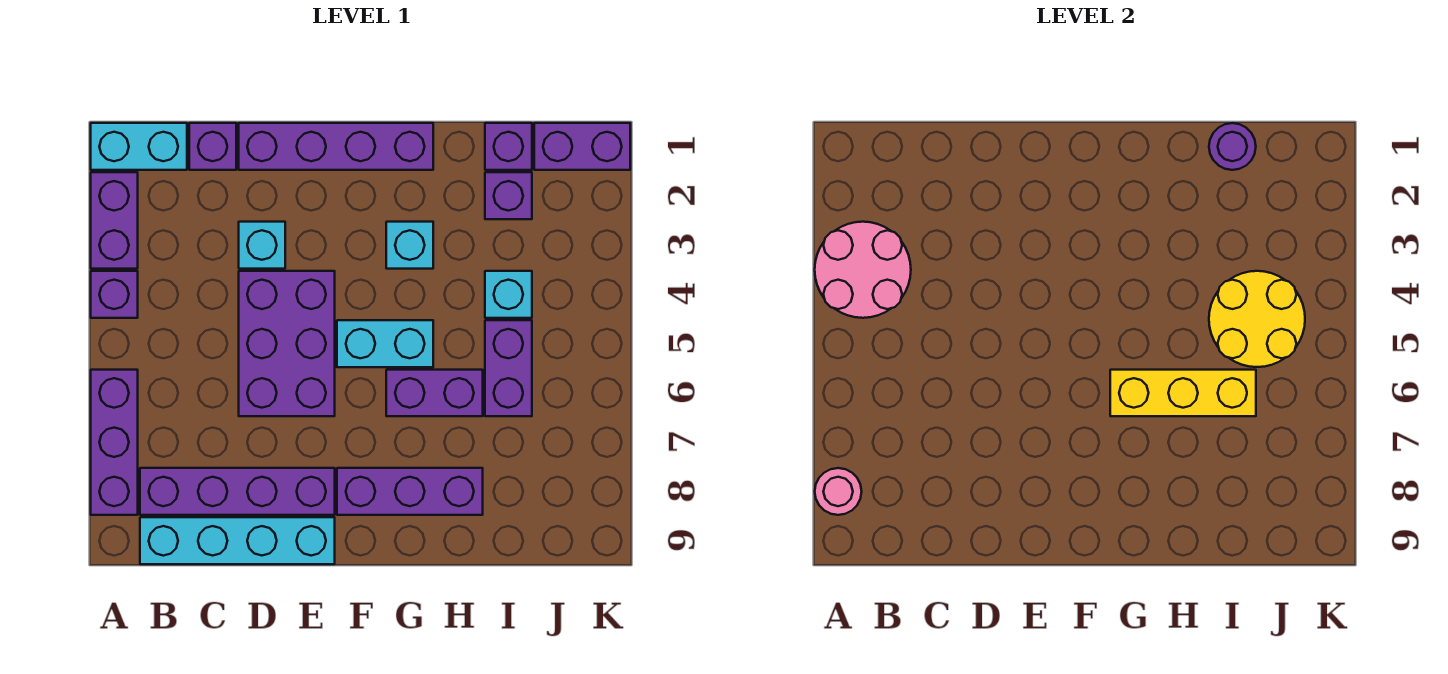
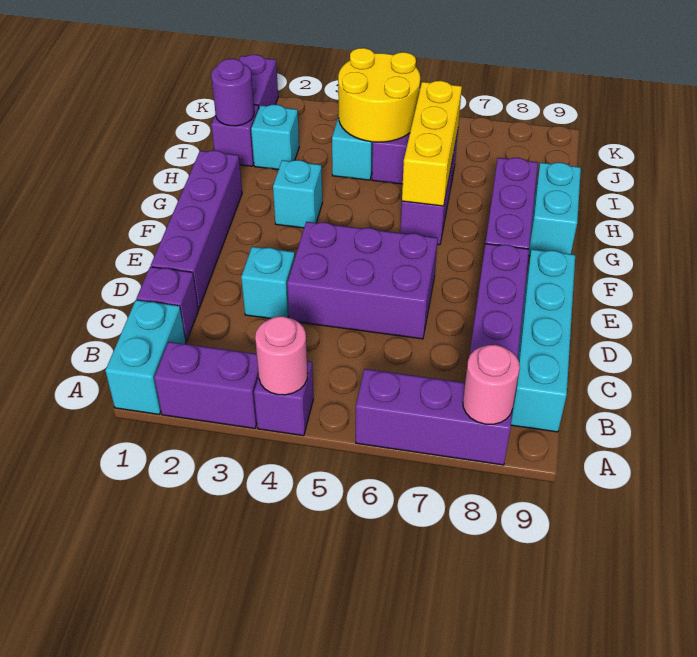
pink 2x2 round brick [815,222,911,318] -> pink 1x1 round brick [255,316,308,395]
cyan 1x2 brick [337,320,433,367] -> cyan 1x2 brick moved to [528,163,581,256]
purple 1x1 brick [485,172,532,219] -> cyan 1x1 brick [251,105,299,170]

